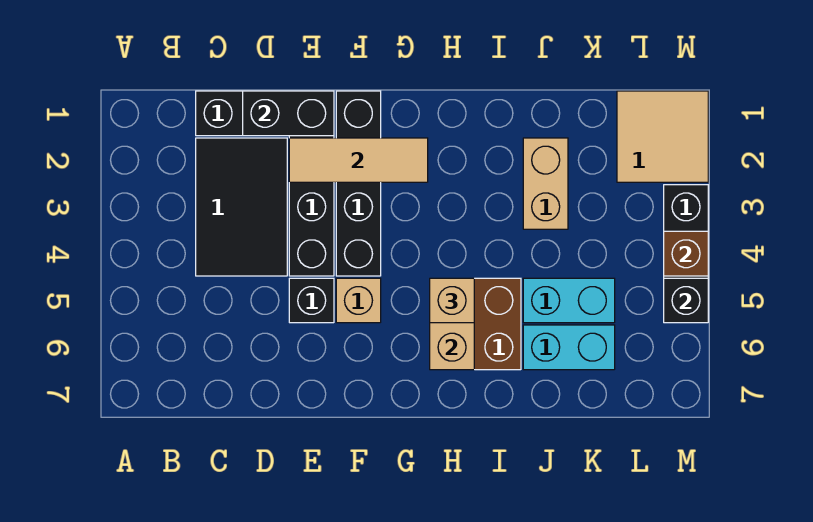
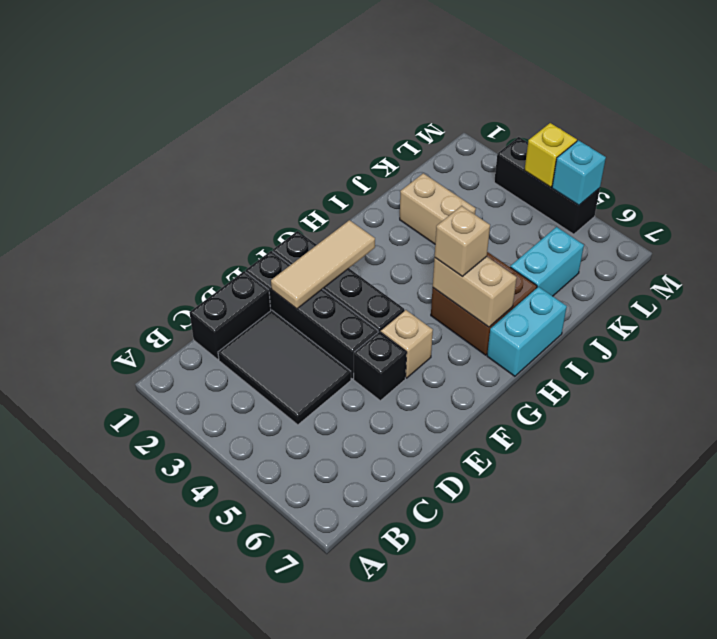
black 1x2 brick [243,91,334,136] -> none
cyan 1x2 brick [523,278,615,323] -> cyan 1x2 brick moved to [487,287,567,376]
tan 2x2 tile [617,91,708,182] -> none
brown 1x1 brick [664,231,708,276] -> yellow 1x1 brick [524,123,577,187]
black 1x1 brick [664,278,708,323] -> cyan 1x1 brick [552,140,606,205]

